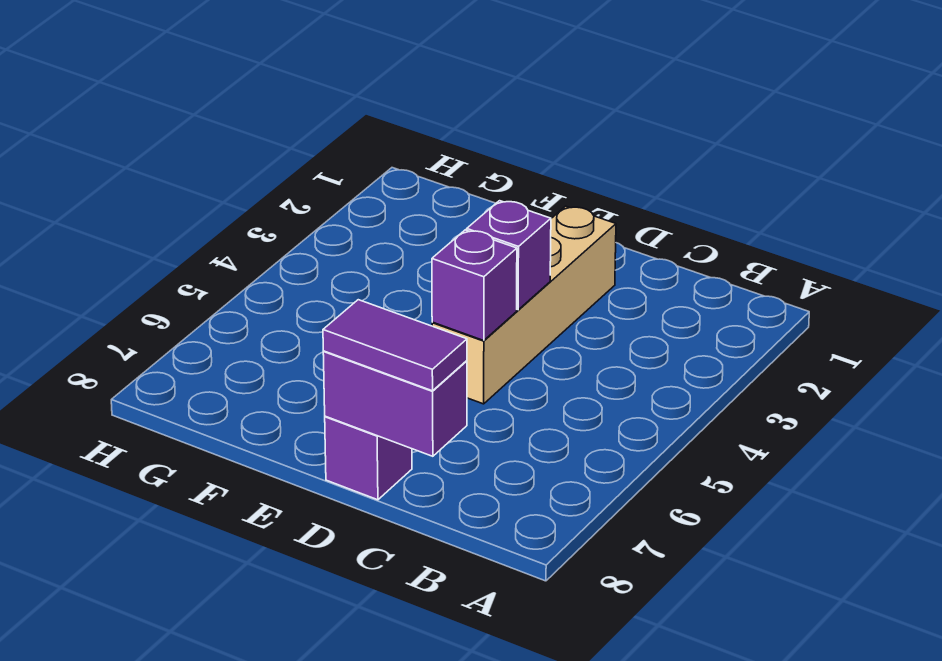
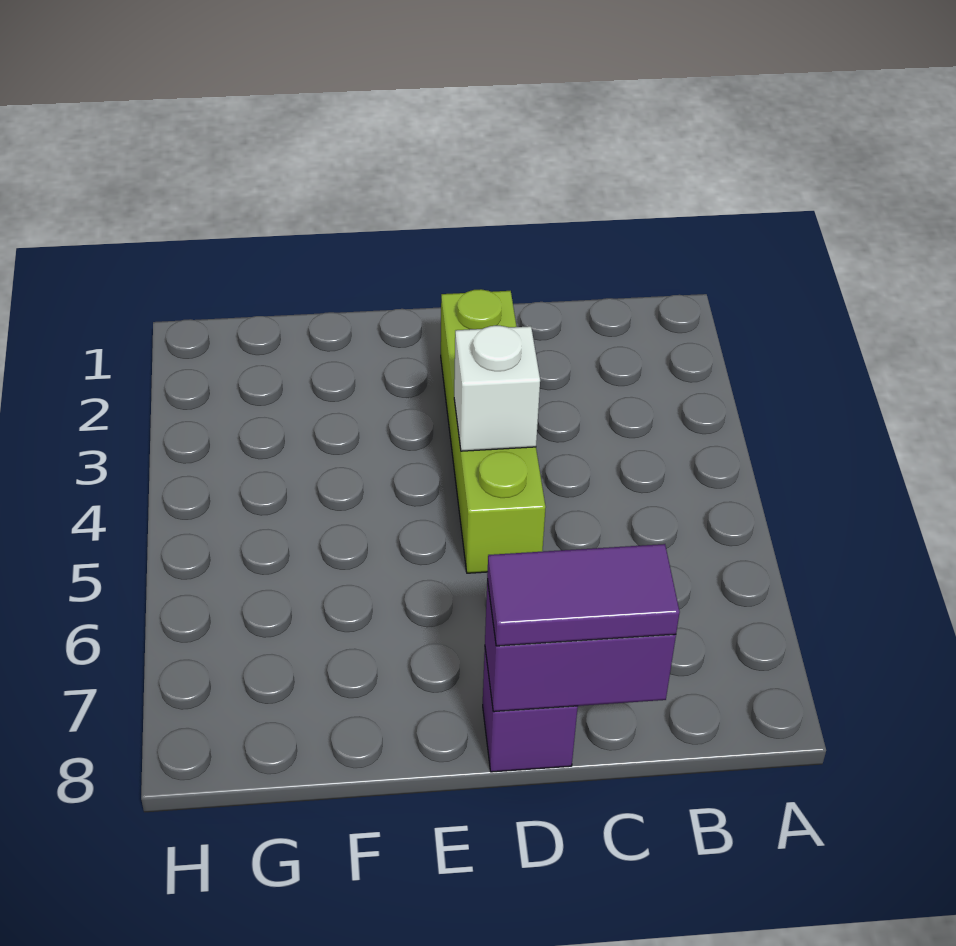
tan 1x4 brick [432,206,616,404] -> lime 1x4 brick [441,289,546,573]
purple 1x1 brick [467,201,551,310] -> white 1x1 brick [454,326,540,451]
purple 1x1 brick [432,230,517,341] -> none

